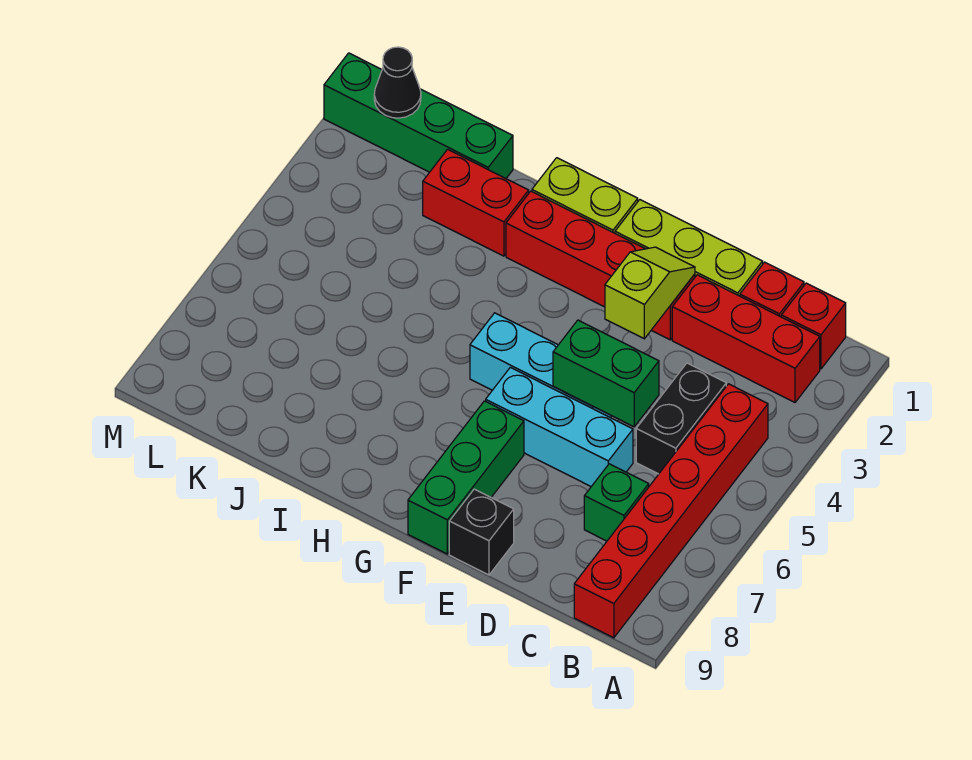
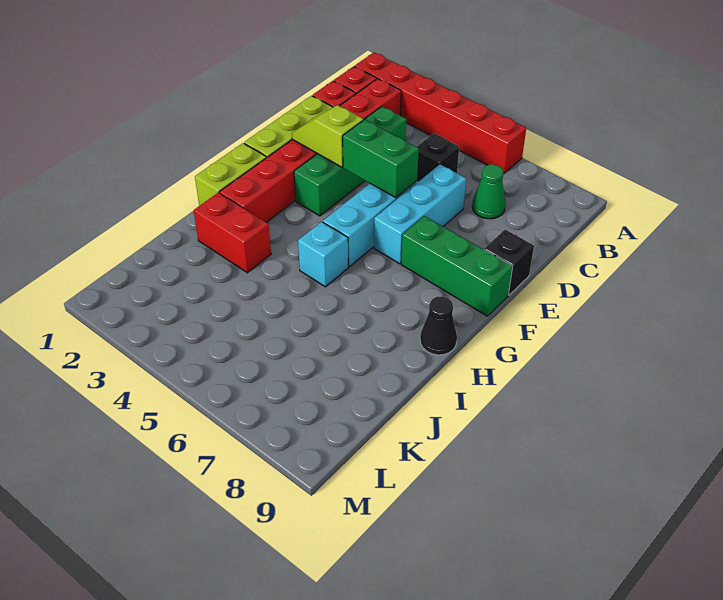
red 1x6 brick [574,384,768,638] -> red 1x6 brick moved to [355,53,526,174]
black 1x2 brick [636,363,726,474] -> black 1x1 brick [417,133,459,182]
green 1x1 brick [584,464,649,541] -> green 1x1 cone [472,165,505,219]
green 1x2 brick [553,320,659,427] -> green 1x2 brick turned to [343,120,419,198]
none -> cyan 1x1 brick [298,222,348,287]
red 1x2 brick [423,149,529,256] -> red 1x2 brick turned to [194,193,271,273]
green 1x4 brick [324,53,513,178] -> green 1x4 brick moved to [294,106,406,216]
black 1x1 cone [374,47,421,118] -> black 1x1 cone moved to [420,296,457,355]

